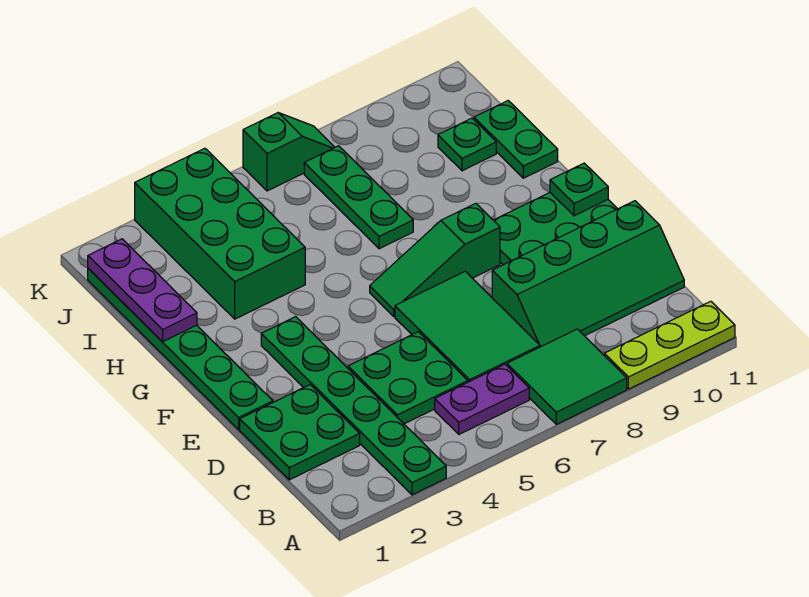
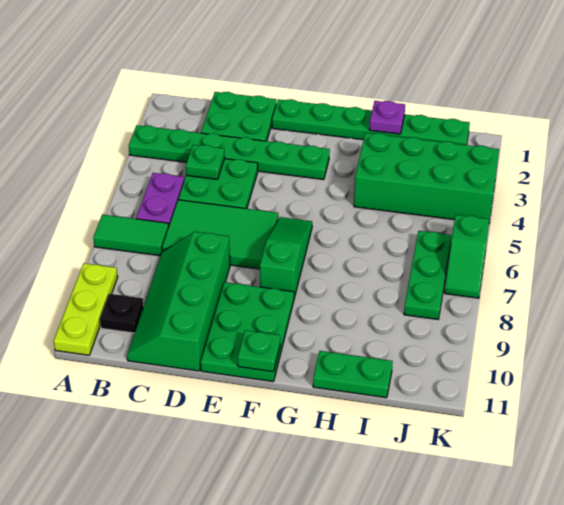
green 2x2 tile [507,329,627,424] -> green 1x2 tile [93,214,169,256]
none -> black 1x1 plate [100,294,144,333]
purple 1x3 plate [88,239,197,341] -> purple 1x1 plate [369,101,405,134]
green 1x3 plate [304,146,413,249] -> green 1x3 plate turned to [404,231,452,319]
green 1x1 plate [438,118,496,171] -> green 1x1 plate moved to [186,145,225,179]

